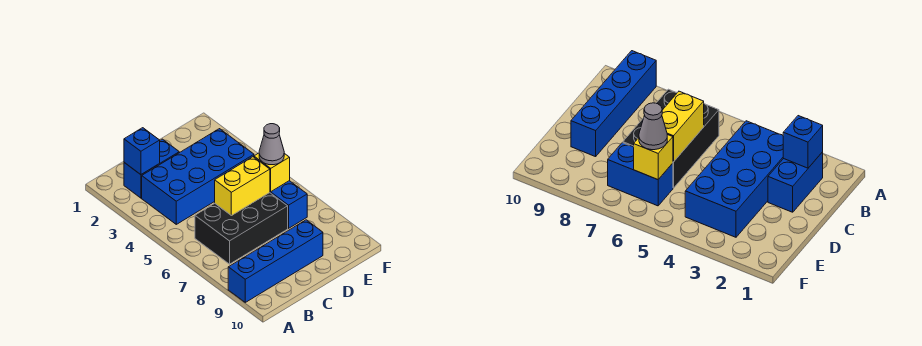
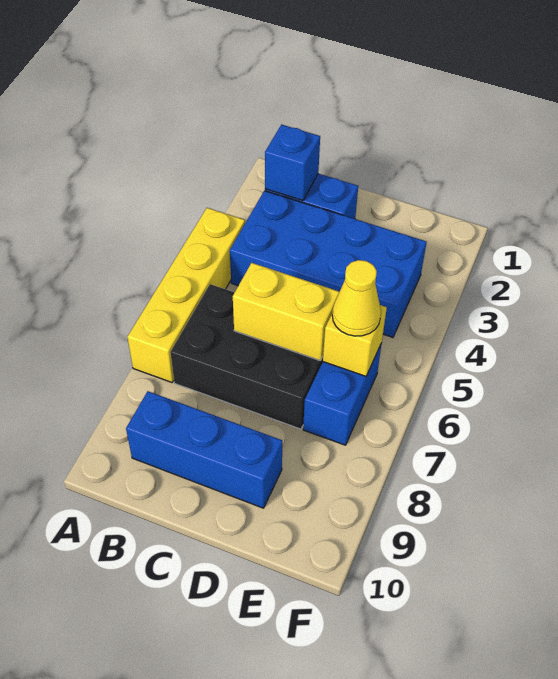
none -> yellow 1x4 brick [127,208,245,382]
blue 1x4 brick [228,220,323,302] -> blue 1x3 brick [126,391,282,508]
grey 1x1 cone [259,124,284,165] -> yellow 1x1 cone [332,260,381,336]

